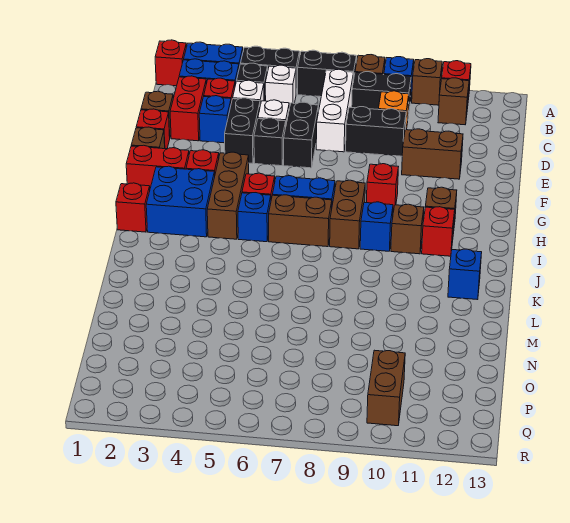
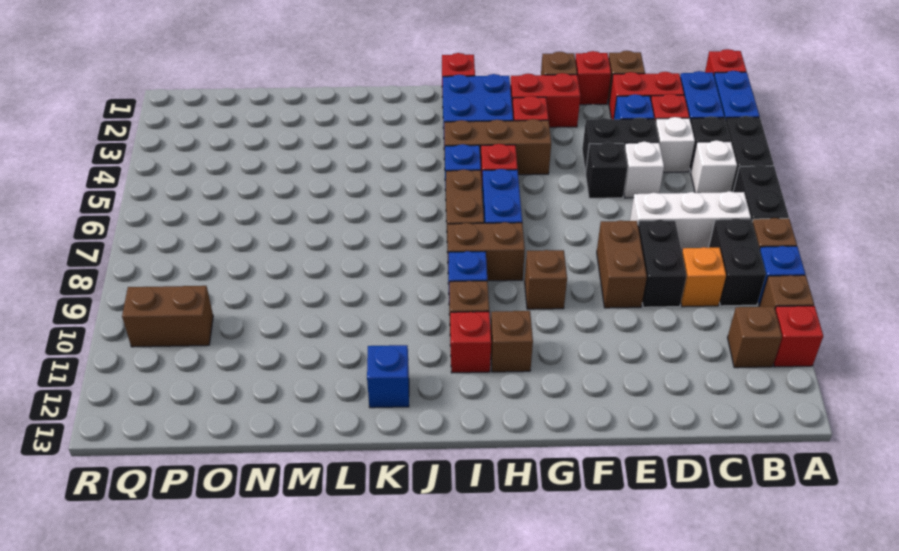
black 1x2 brick [284,102,318,168] -> none
brown 1x2 brick [402,129,463,179] -> brown 1x2 brick moved to [597,220,647,308]
red 1x2 brick [126,145,189,188] -> red 1x2 brick turned to [510,73,580,127]
red 1x1 brick [366,164,398,212] -> brown 1x1 brick [525,250,567,309]

